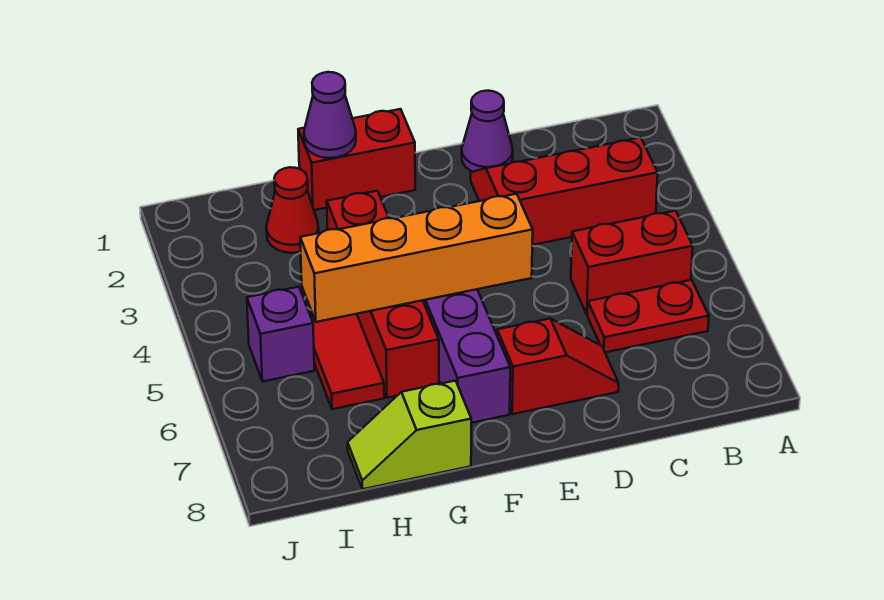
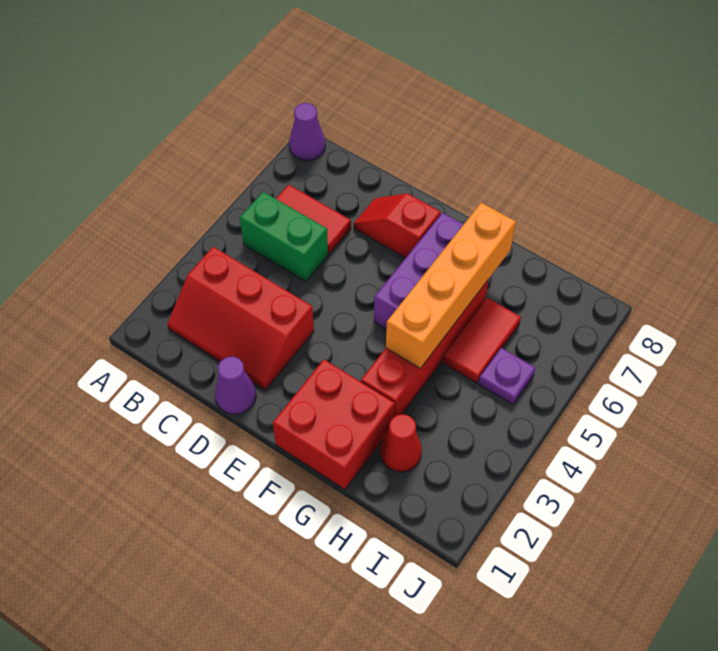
red 1x2 brick [571,211,693,315] -> green 1x2 brick [240,192,328,282]
red 1x2 plate [588,280,709,352] -> red 1x2 tile [276,185,351,254]
orange 1x4 brick [300,194,533,322] -> orange 1x4 brick turned to [386,203,516,368]
red 1x2 brick [298,109,415,210] -> red 2x2 brick [273,360,395,490]
purple 1x1 cone [304,72,356,158] -> purple 1x1 cone moved to [289,103,325,160]
lime 1x2 slope [348,381,471,489] -> none
purple 1x1 brick [247,287,314,381] -> purple 1x1 plate [479,348,535,405]

